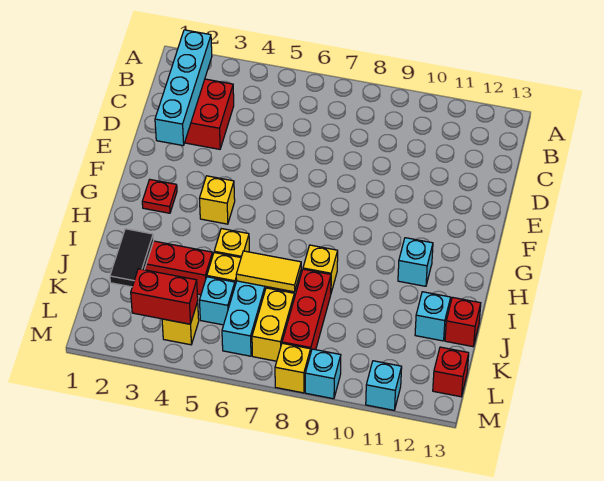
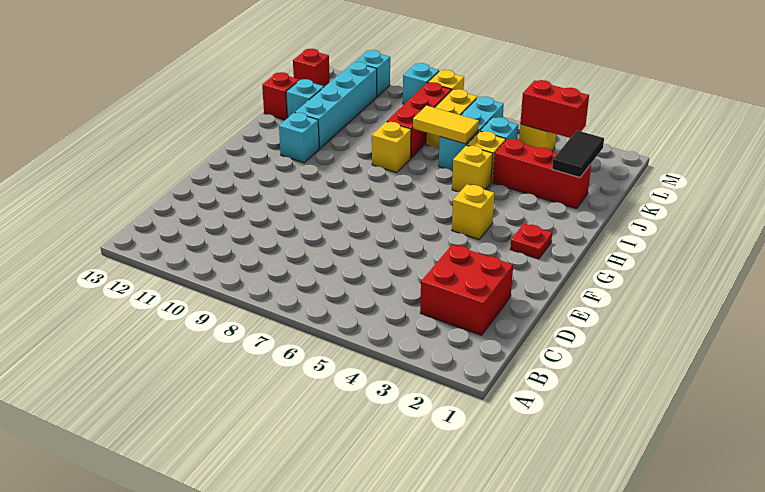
cyan 1x4 brick [155,30,212,146] -> cyan 1x4 brick moved to [295,62,377,149]

